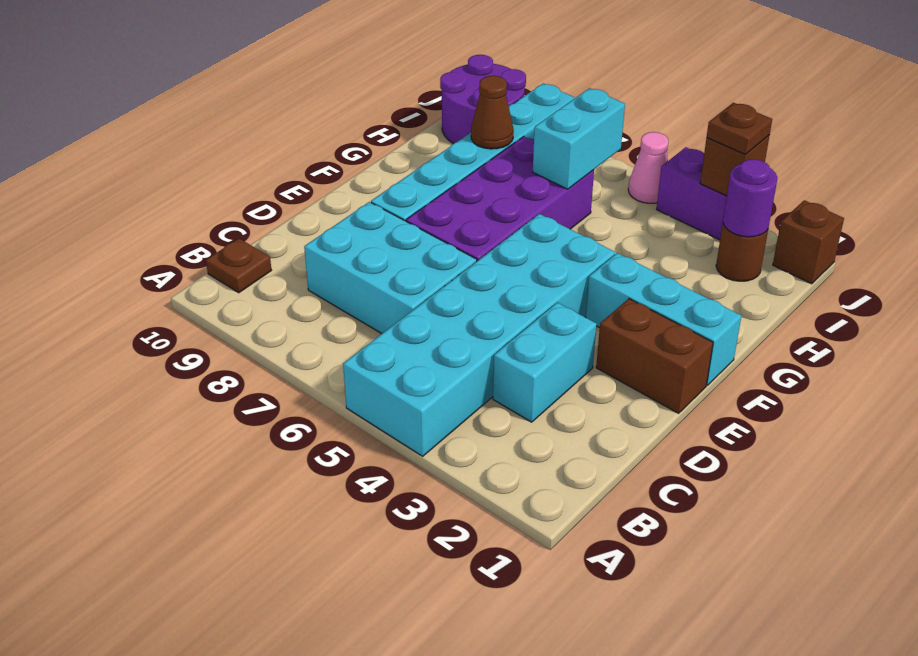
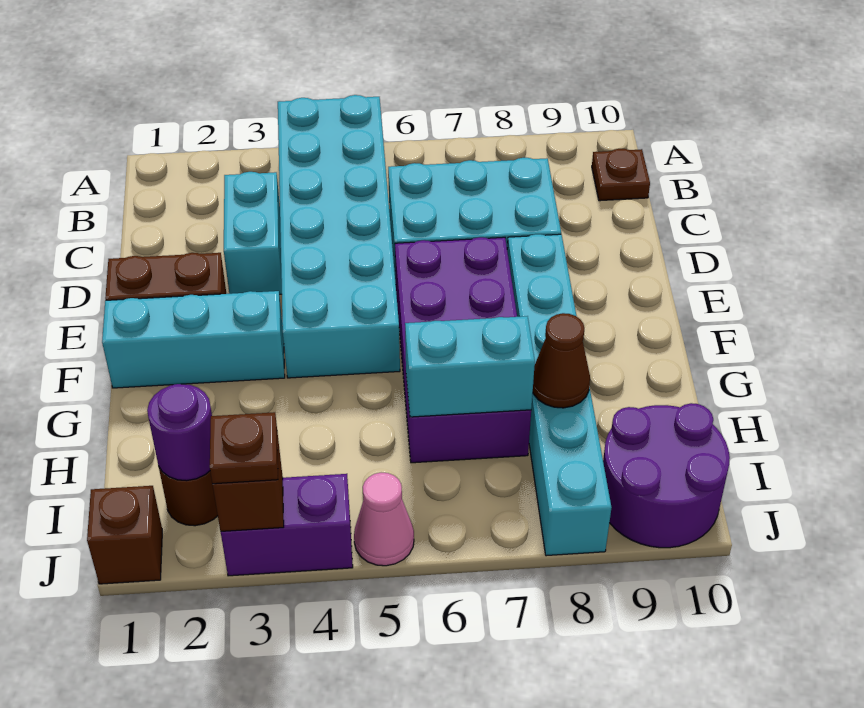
cyan 1x2 brick [533,88,625,189] -> cyan 1x2 brick turned to [405,316,535,417]

